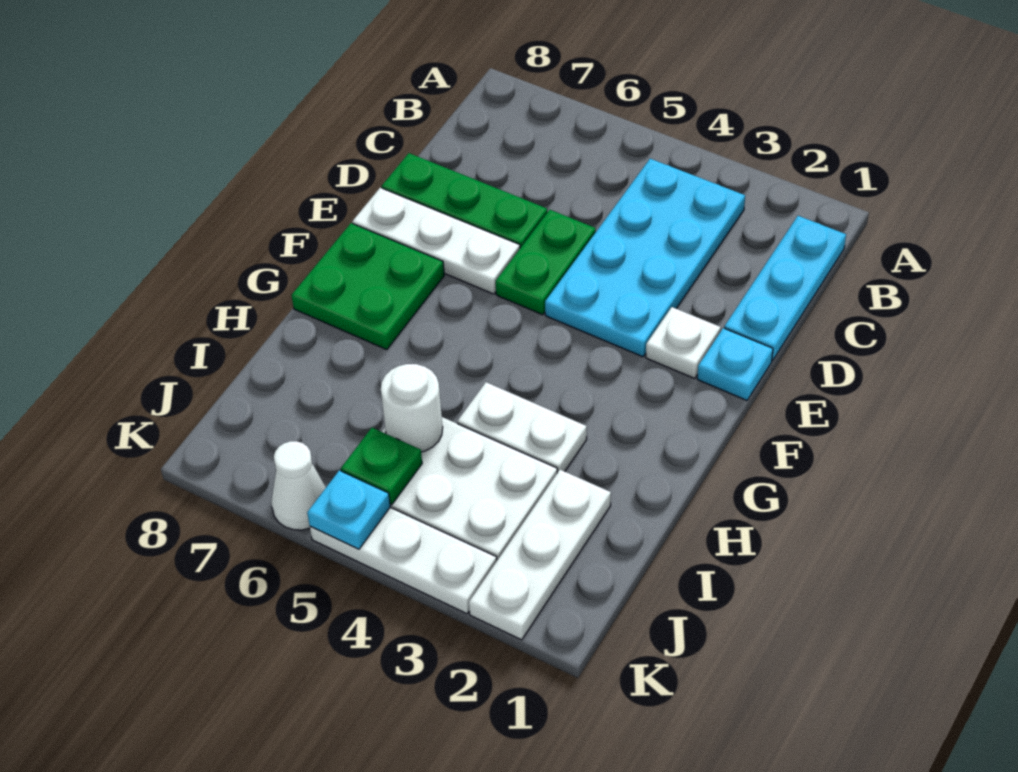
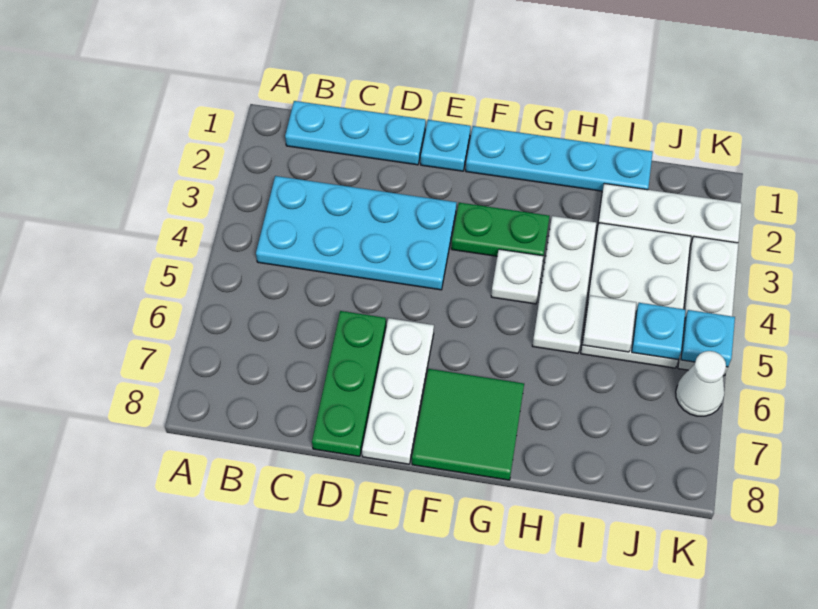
green 1x2 plate [496,210,596,315] -> green 1x2 plate moved to [451,203,549,256]
white 1x1 plate [646,307,721,378] -> white 1x1 plate moved to [491,249,543,304]
none -> cyan 1x4 plate [466,126,653,191]
green 2x2 plate [292,223,444,350] -> green 2x2 tile [412,369,524,480]
white 1x2 plate [457,382,587,473] -> white 1x3 plate [532,216,596,353]
white 1x1 round brick [381,364,443,452] -> white 1x1 tile [583,295,636,352]
green 1x1 plate [341,428,422,505] -> cyan 1x1 plate [632,303,686,360]

